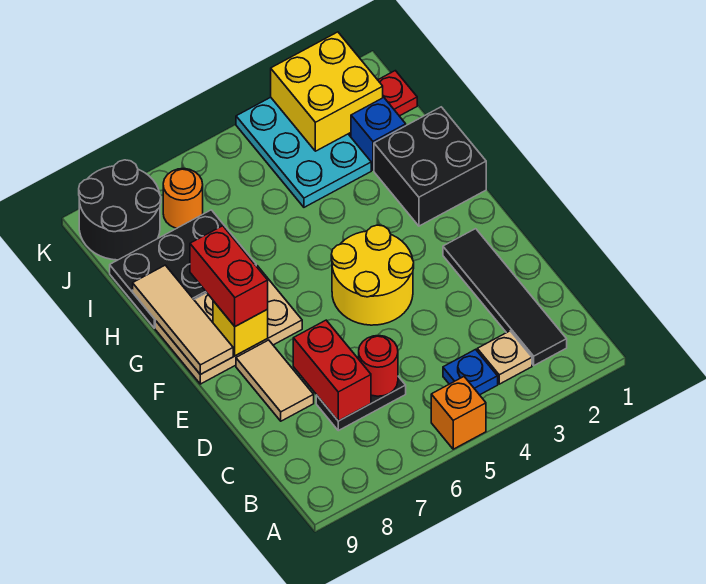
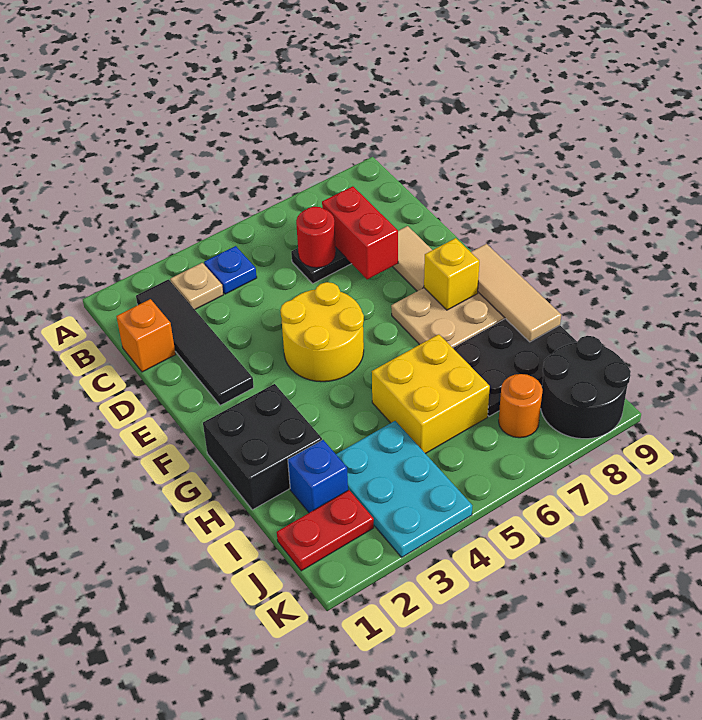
orange 1x1 brick [431,377,486,449] -> orange 1x1 brick moved to [117,299,176,372]
red 1x2 brick [190,226,268,326] -> none
yellow 2x2 brick [271,32,383,151] -> yellow 2x2 brick moved to [372,334,490,454]

